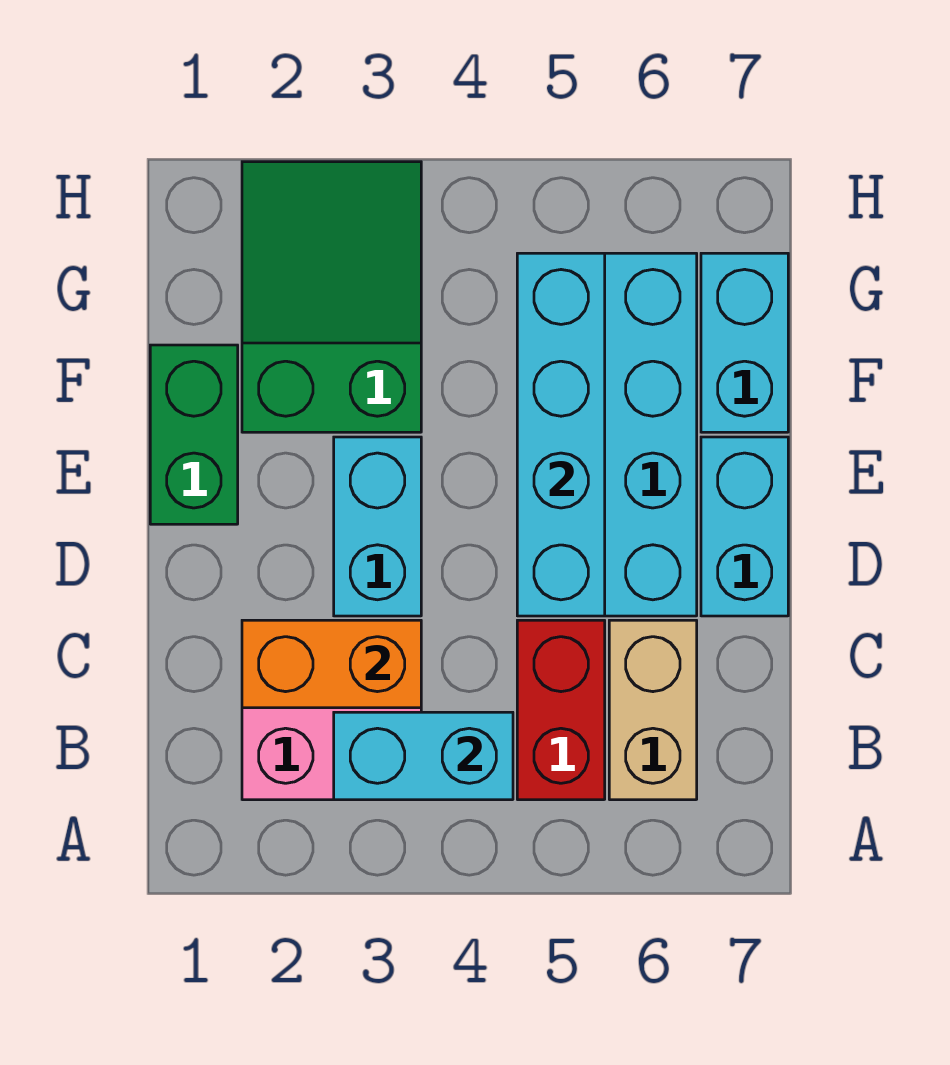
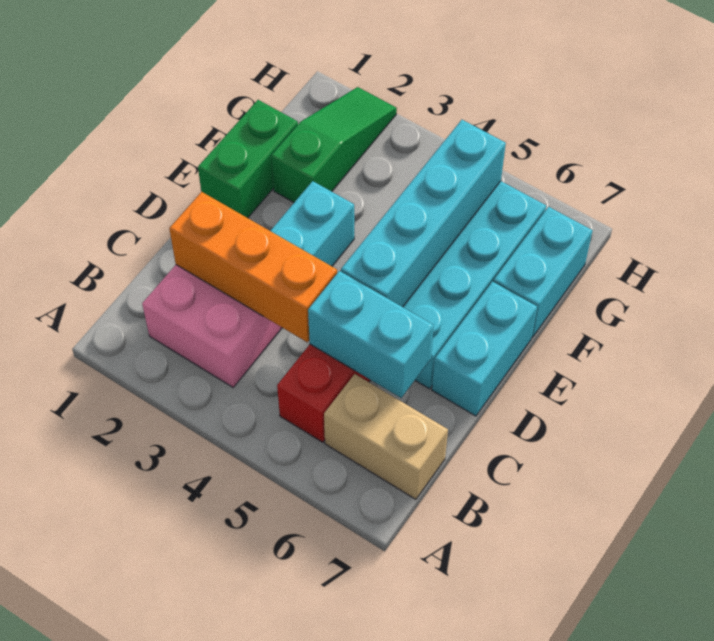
cyan 1x2 brick [334,712,513,800] -> cyan 1x2 brick moved to [308,271,433,398]
tan 1x2 brick [609,620,697,800] -> tan 1x2 brick turned to [324,374,448,499]
orange 1x2 brick [242,620,421,708] -> orange 1x3 brick [169,192,337,342]
green 2x3 slope [242,162,421,432] -> green 1x3 slope [271,87,397,202]

